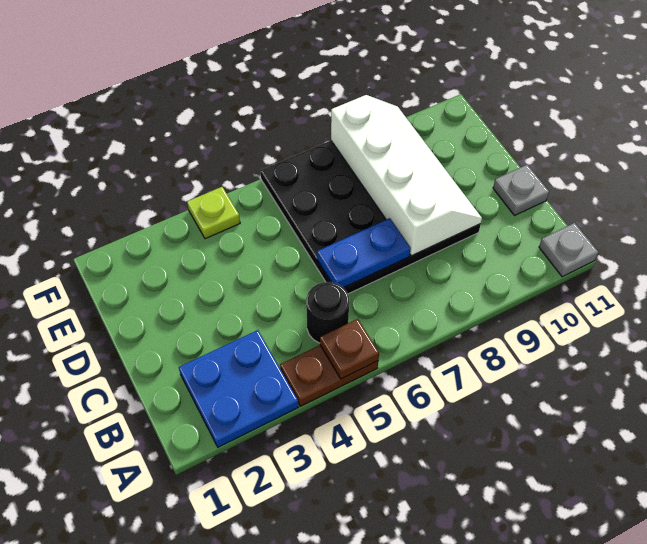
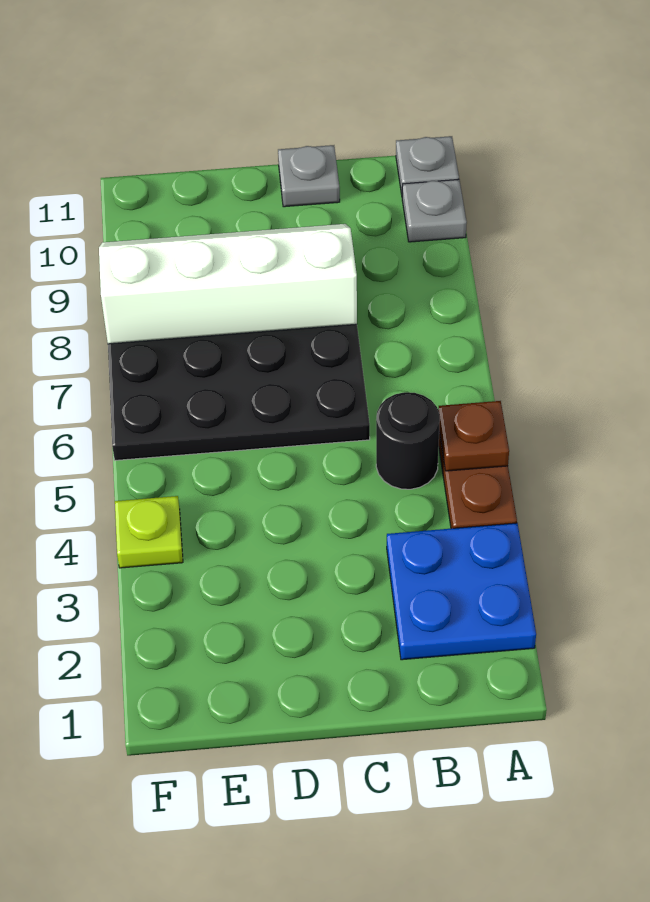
none -> grey 1x1 plate [402,179,467,242]
blue 1x2 plate [317,218,411,288] -> none

